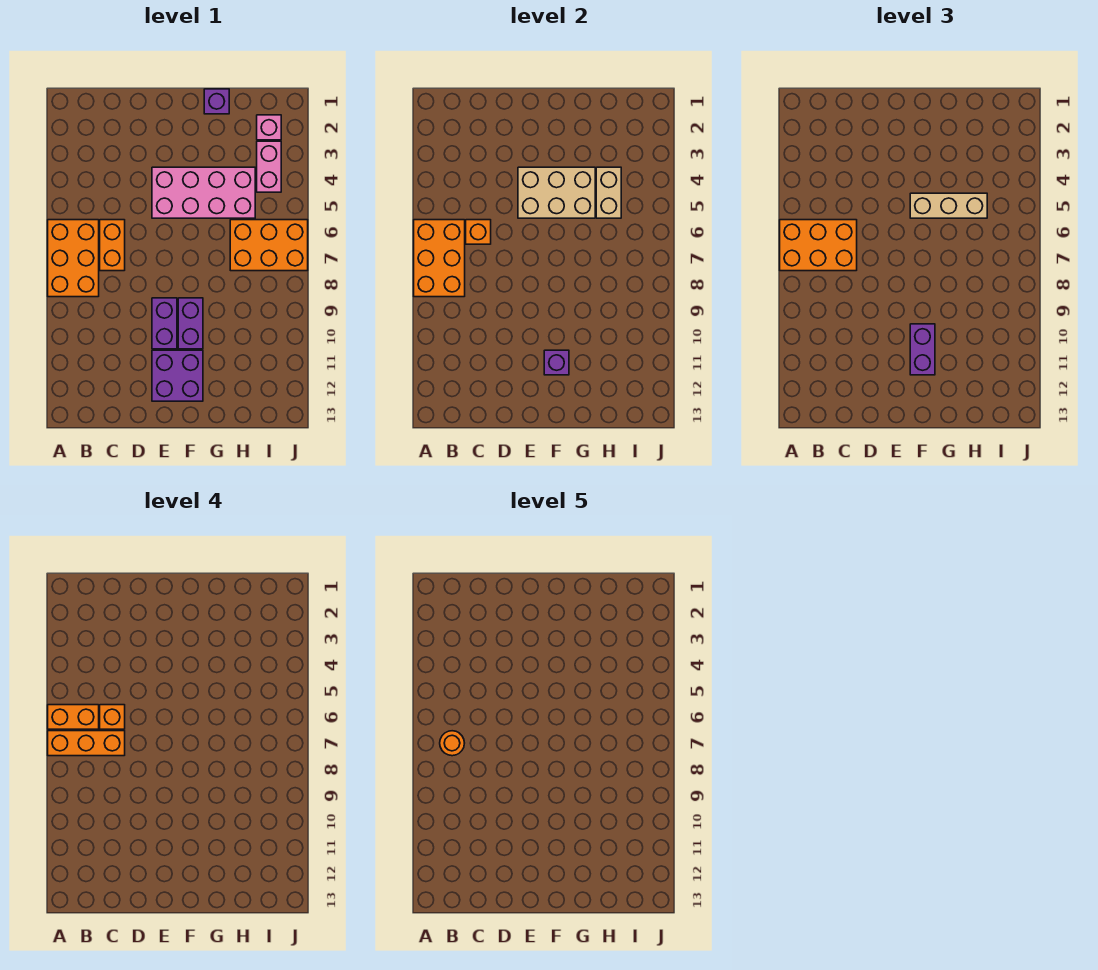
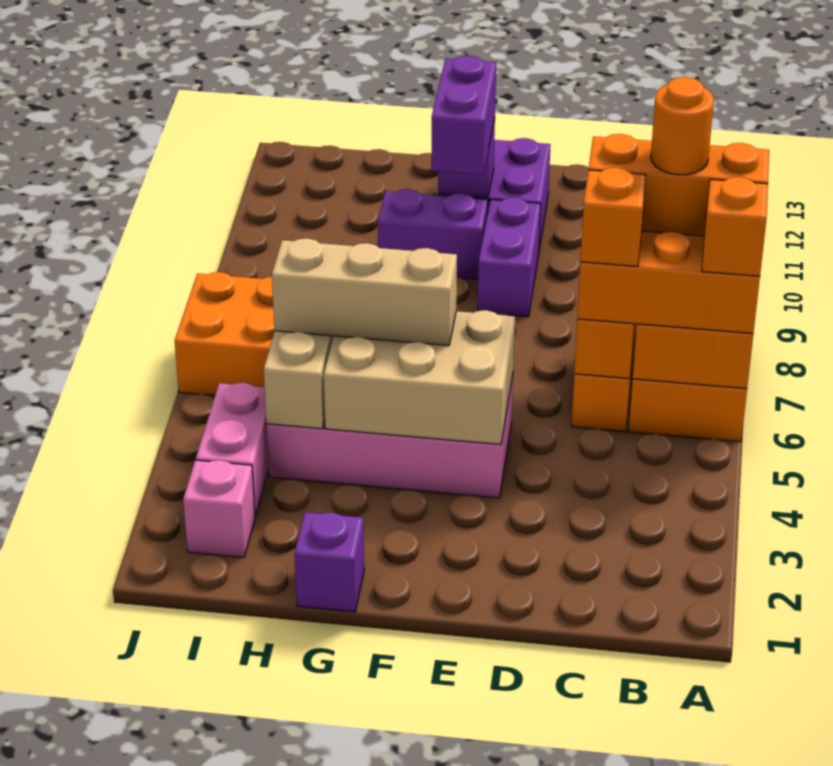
orange 1x2 brick [48,705,99,729] -> orange 1x1 brick [702,177,768,276]
purple 1x2 brick [178,298,203,349] -> purple 1x2 brick turned to [378,189,488,280]

